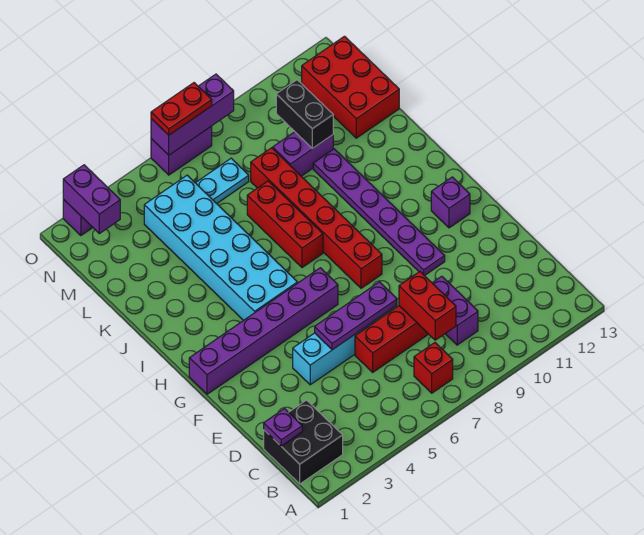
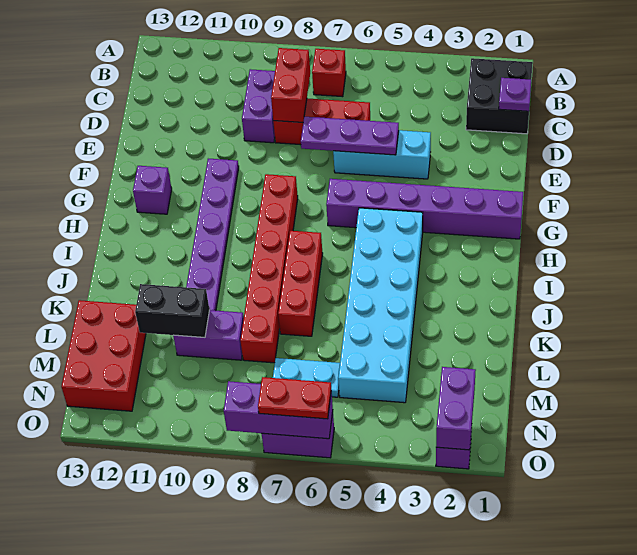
black 1x2 brick [276,80,333,149] -> black 1x2 brick turned to [135,284,209,338]

